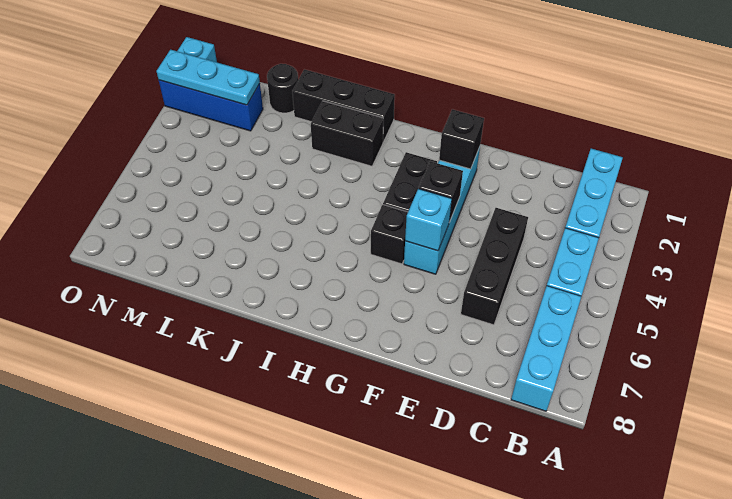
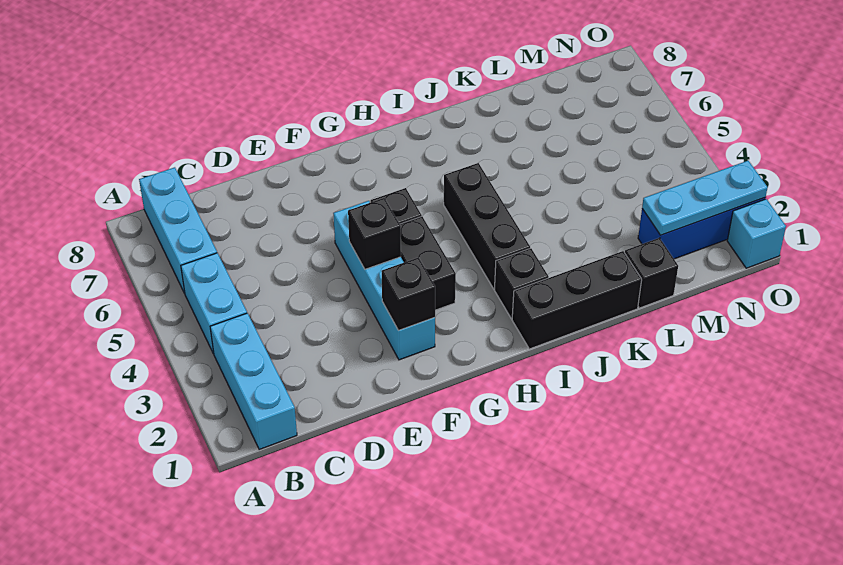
black 1x3 brick [461,208,528,325] -> black 1x3 brick moved to [444,163,530,289]
cyan 1x1 brick [405,189,452,251] -> none
black 1x2 brick [311,101,383,166] -> black 1x1 brick [494,248,549,319]
black 1x1 round brick [267,64,298,113] -> black 1x1 brick [625,238,678,308]

